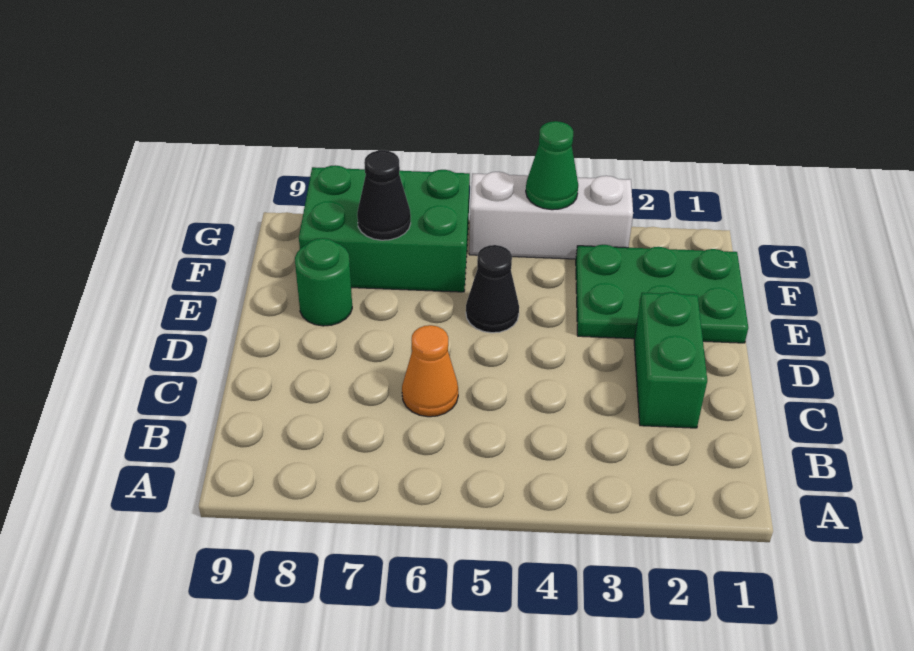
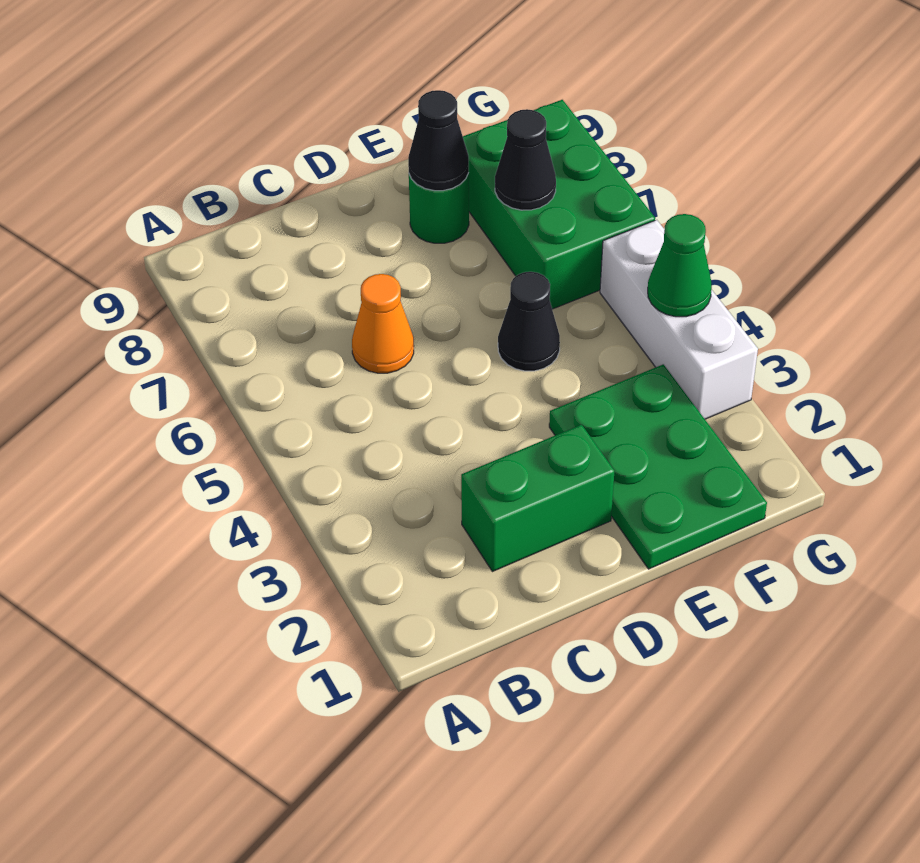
none -> black 1x1 cone [408,90,469,191]

